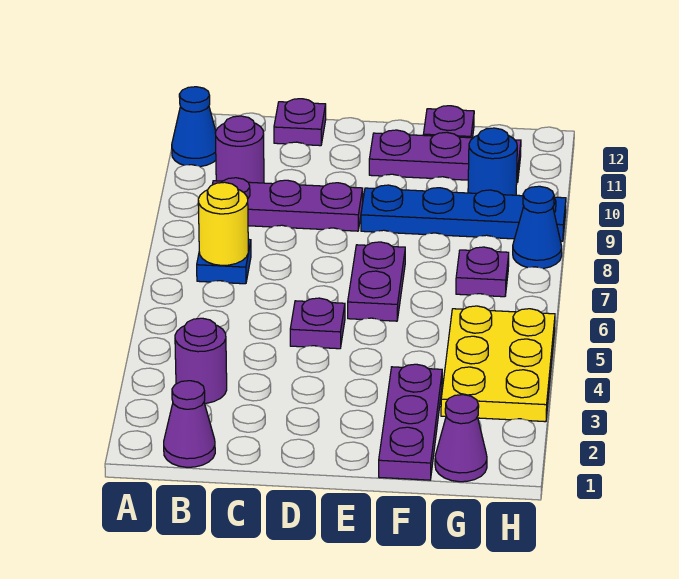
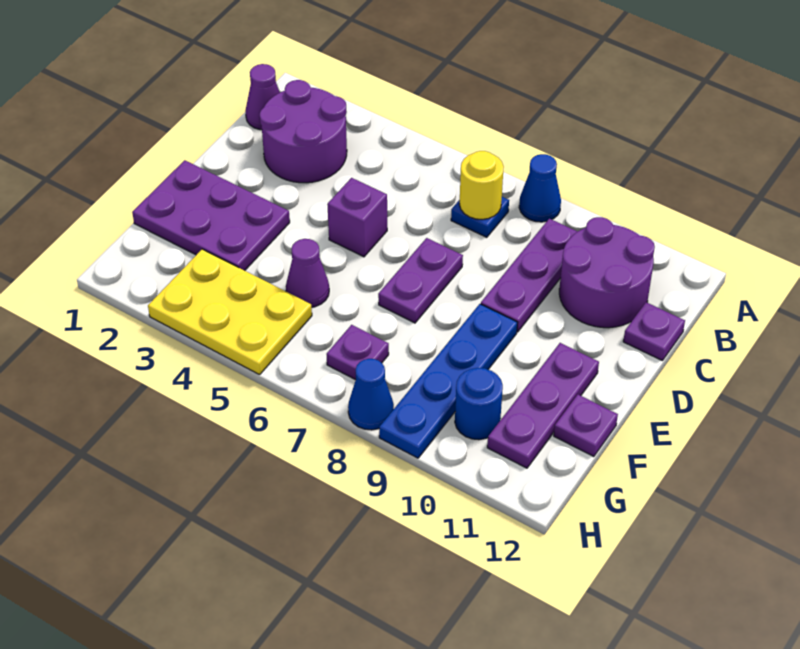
blue 1x1 cone [172,87,216,167] -> blue 1x1 cone moved to [519,154,561,222]
purple 1x1 round brick [175,318,227,403] -> purple 2x2 round brick [260,80,347,183]
purple 1x1 round brick [215,116,264,183] -> purple 2x2 round brick [559,217,655,328]
purple 1x1 plate [290,298,345,349] -> purple 1x1 brick [327,178,387,257]
purple 1x2 plate [348,242,405,321] -> purple 1x2 plate turned to [378,238,463,323]
purple 1x3 plate [379,364,442,480] -> purple 2x3 plate [132,160,290,271]
purple 1x1 cone [435,395,487,482] -> purple 1x1 cone moved to [286,239,329,307]

